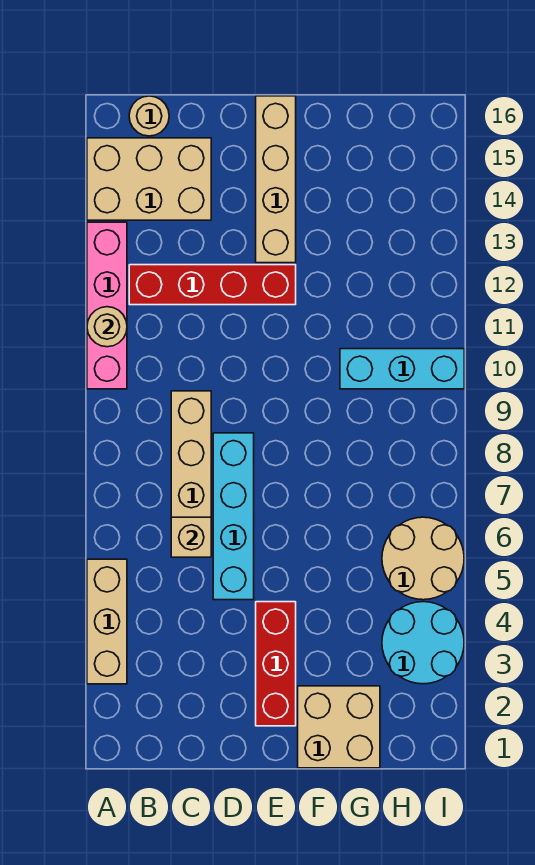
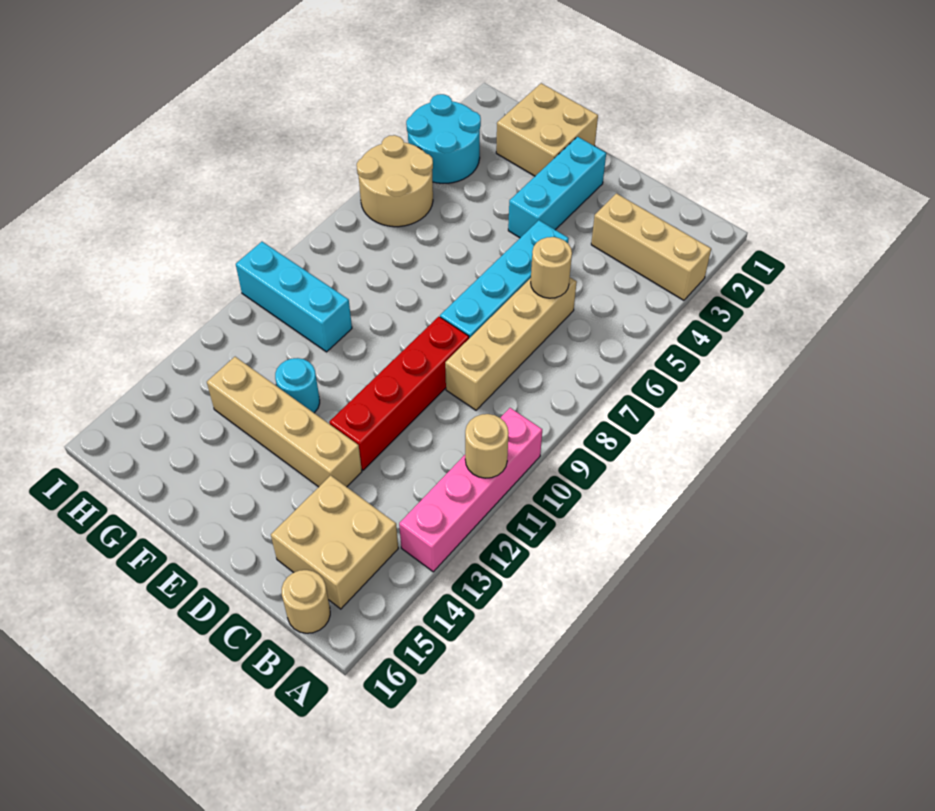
tan 1x3 brick [87,559,127,684] -> tan 1x3 brick turned to [591,193,711,300]
tan 2x3 brick [87,138,211,220] -> tan 2x2 brick [271,475,398,609]
red 1x4 brick [129,265,296,305] -> red 1x4 brick turned to [329,317,469,470]
tan 1x1 brick [171,517,211,557] -> tan 1x1 round brick [531,237,572,298]
red 1x3 brick [256,602,296,726] -> cyan 1x3 brick [508,137,606,238]
tan 1x4 brick [256,96,296,263] -> tan 1x4 brick turned to [207,357,362,487]
none -> cyan 1x1 round brick [275,358,320,413]

